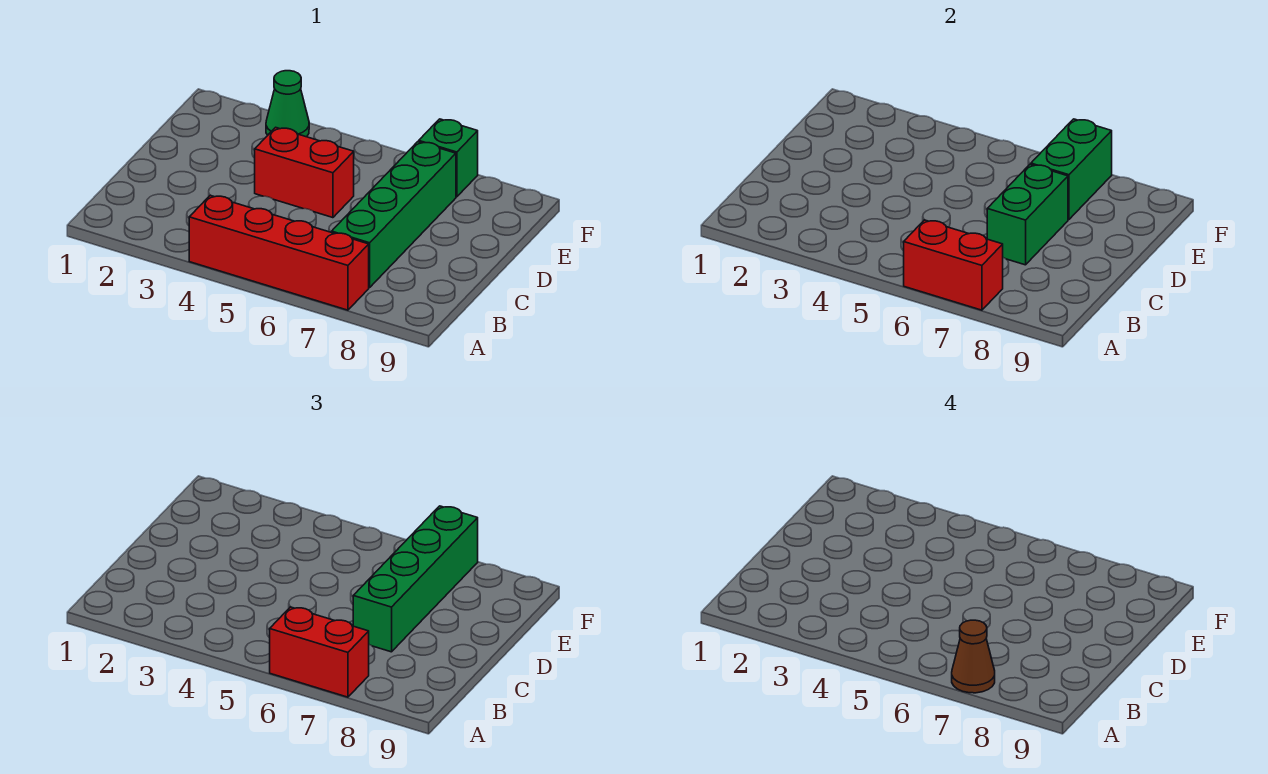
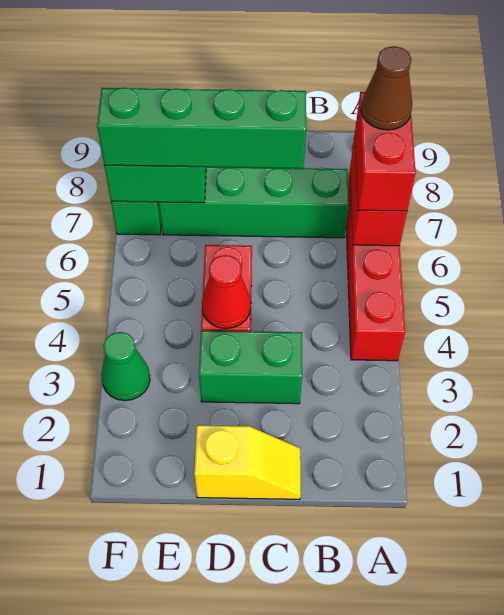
none -> yellow 1x2 slope [194,425,301,499]
green 1x2 brick [987,164,1068,265] -> green 1x2 brick moved to [199,331,302,404]
none -> red 1x1 cone [202,255,251,329]

